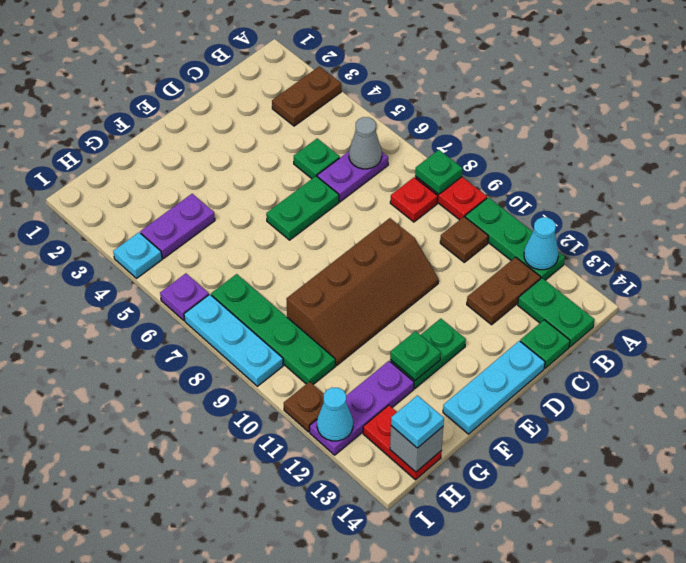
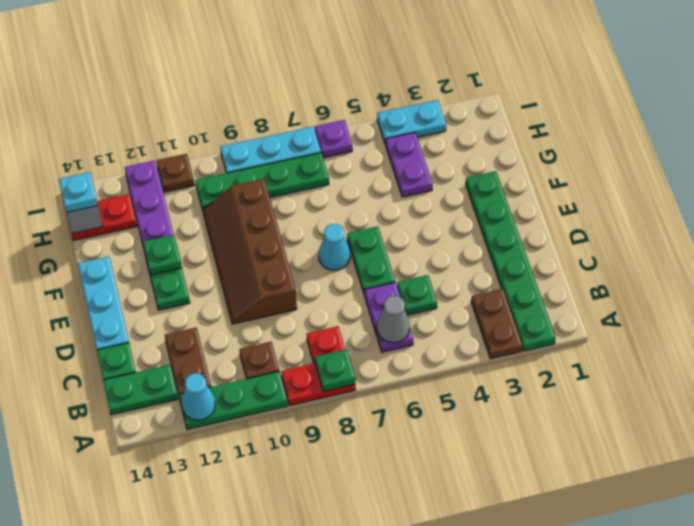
none -> green 1x6 plate [466,171,556,351]
cyan 1x1 plate [113,232,162,278] -> cyan 1x2 plate [377,100,446,144]
cyan 1x1 cone [317,388,353,441] -> cyan 1x1 cone moved to [319,224,350,270]

